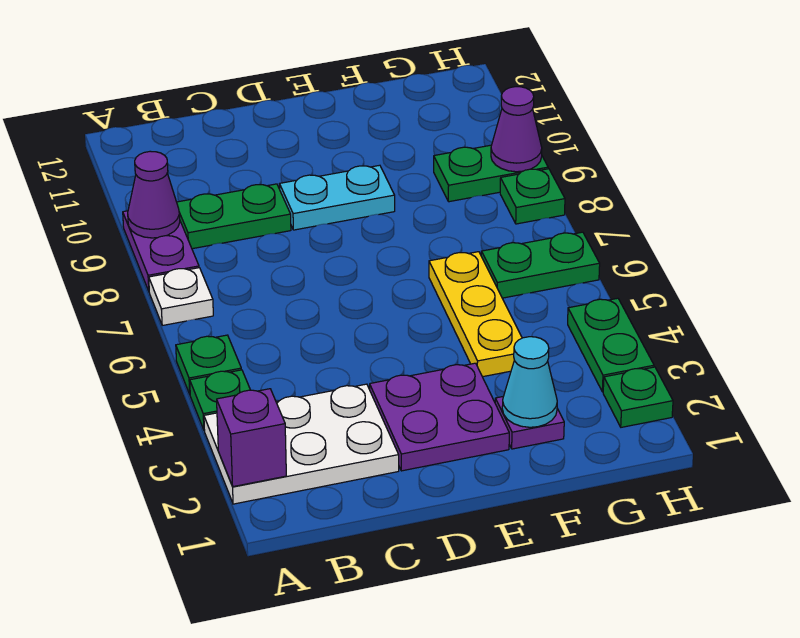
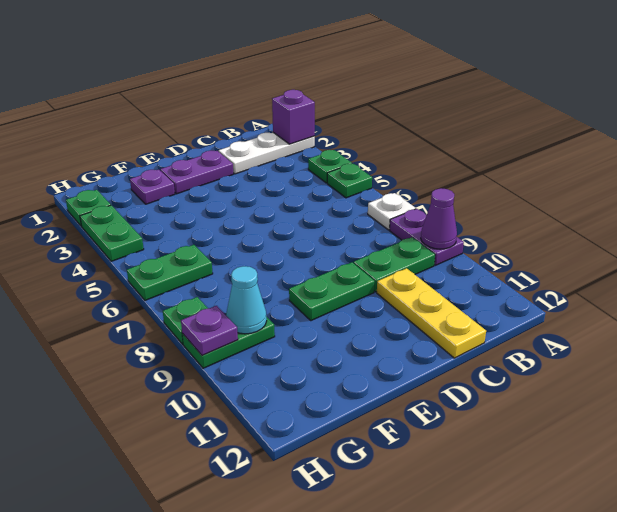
white 2x3 plate [204,384,399,504] -> white 1x3 plate [219,133,315,174]
purple 2x2 plate [370,363,509,471] -> purple 1x2 plate [160,150,233,194]
cyan 1x2 plate [280,165,395,230] -> green 1x2 plate [289,262,375,321]
cyan 1x1 cone [502,337,557,427] -> cyan 1x1 cone moved to [226,266,267,334]
yellow 1x3 plate [429,252,522,377] -> yellow 1x3 plate moved to [377,268,486,358]
purple 1x1 cone [491,87,542,172] -> purple 1x1 plate [181,306,238,356]

